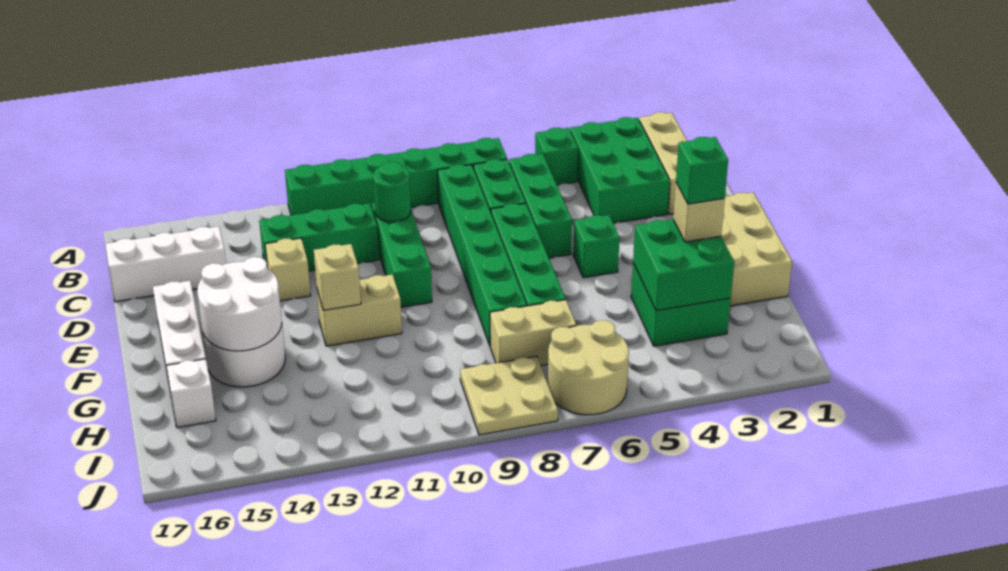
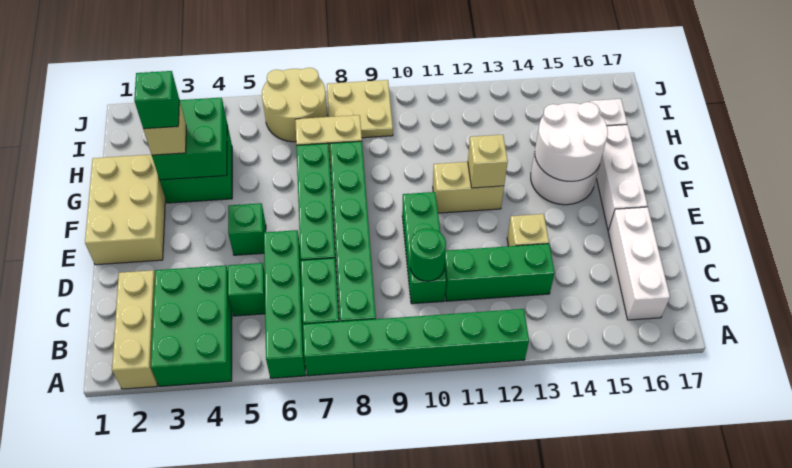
green 1x1 brick [535,128,578,185] -> green 1x1 brick moved to [228,263,265,316]
green 1x3 brick [509,154,572,258] -> green 1x4 brick [264,230,306,378]
white 1x3 brick [105,226,226,302] -> white 1x3 brick turned to [608,207,670,320]

